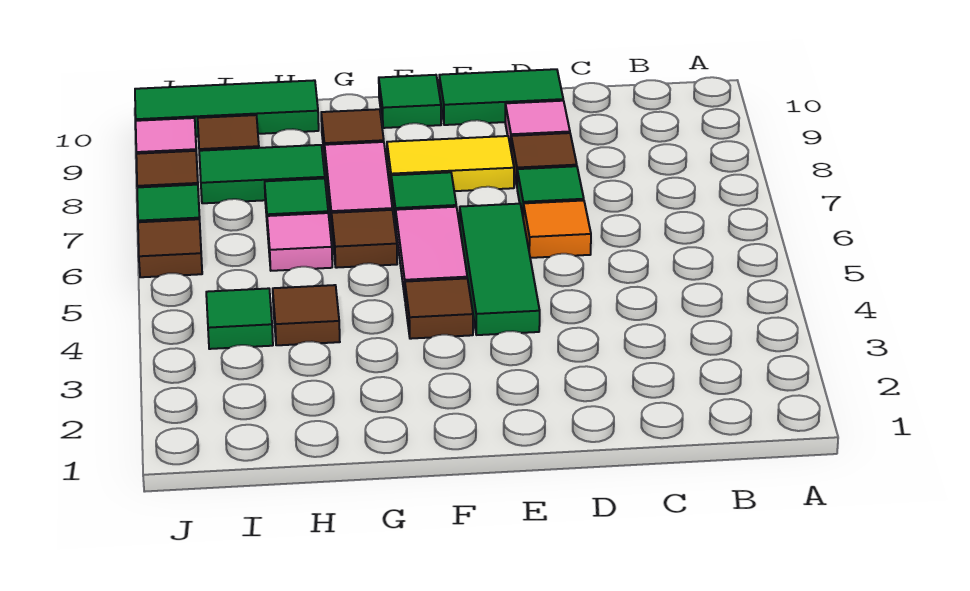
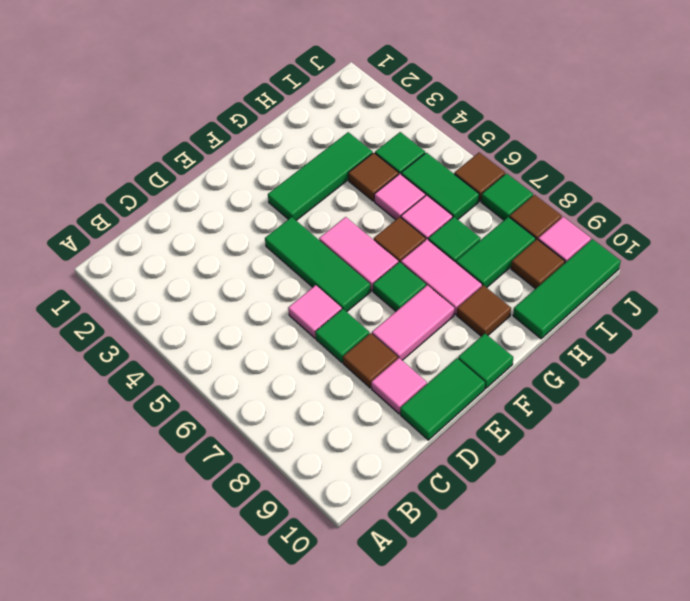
orange 1x1 tile [523,200,591,258] -> pink 1x1 tile [288,285,342,338]
yellow 1x2 tile [387,136,514,194] -> pink 1x2 tile [372,285,454,360]
none -> green 1x3 tile [268,132,373,220]
brown 1x1 tile [405,278,473,339] -> none
none -> pink 1x1 tile [374,174,425,220]
none -> green 1x2 tile [401,153,479,219]

